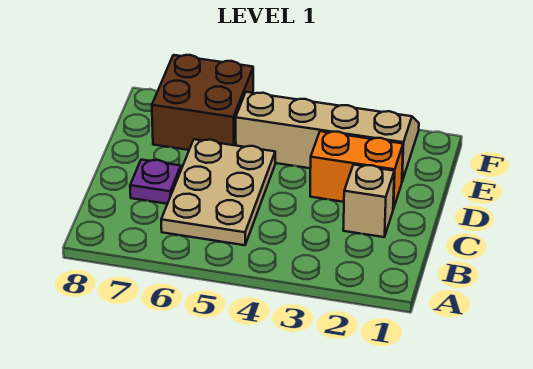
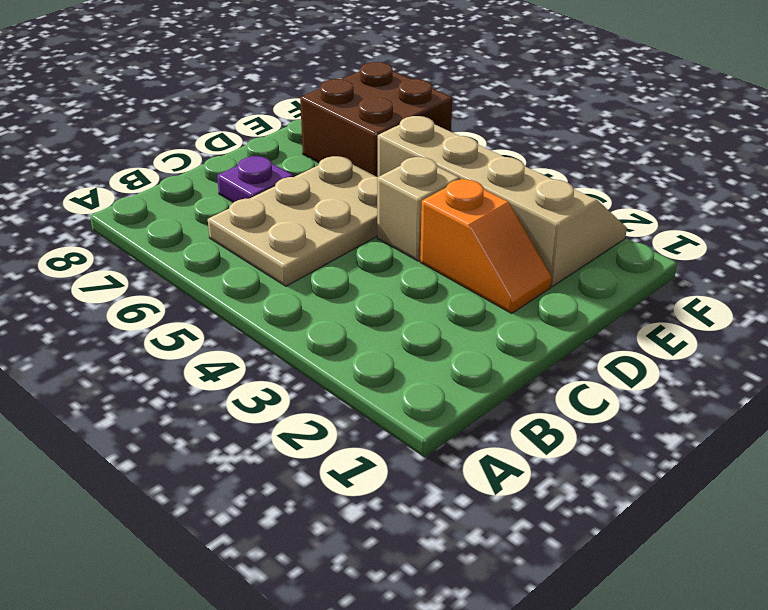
tan 1x1 brick [343,165,394,237] -> tan 1x1 brick moved to [377,157,460,261]
orange 1x2 brick [310,131,403,209] -> orange 1x2 slope [420,179,552,313]

